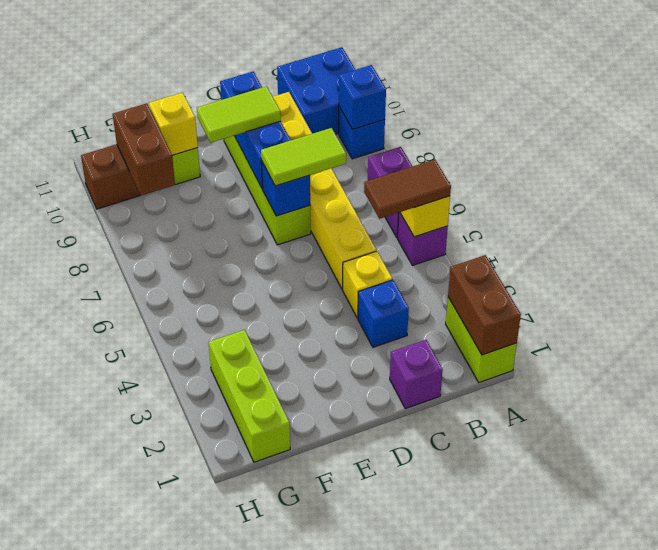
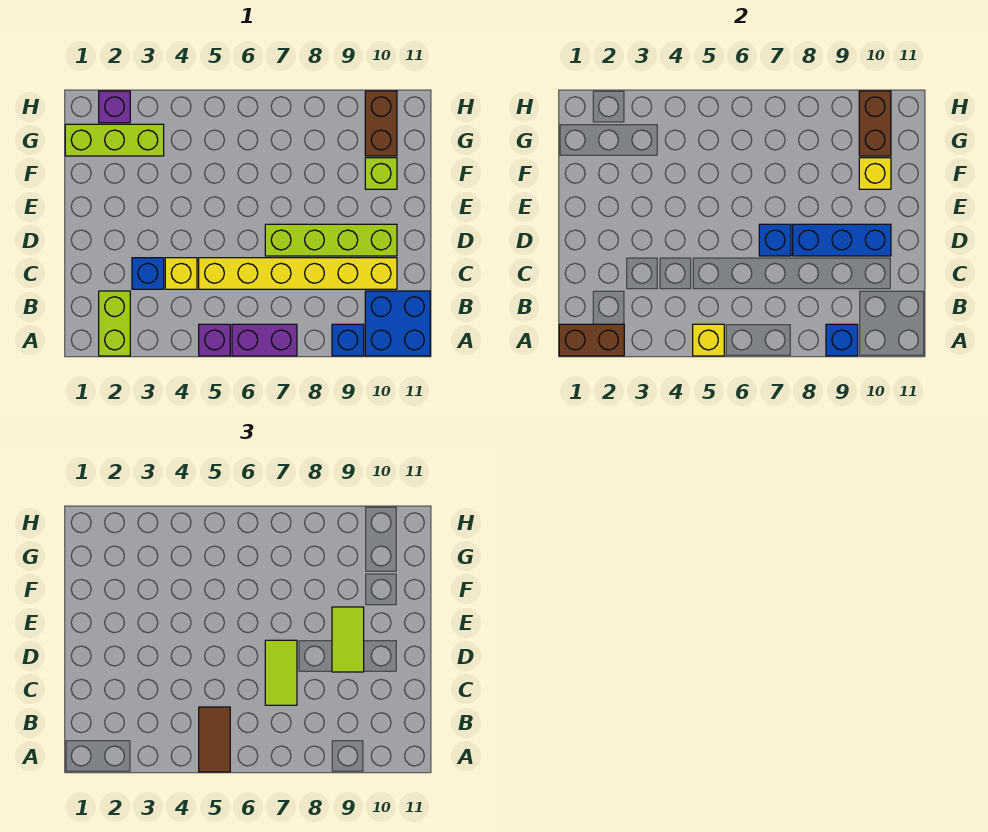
lime 1x2 brick [446,297,517,382] -> lime 1x2 brick turned to [99,291,130,356]
purple 1x1 brick [390,340,443,409] -> purple 1x1 brick moved to [99,91,130,123]
brown 1x2 brick [113,103,175,196] -> brown 1x2 brick turned to [859,91,891,156]

